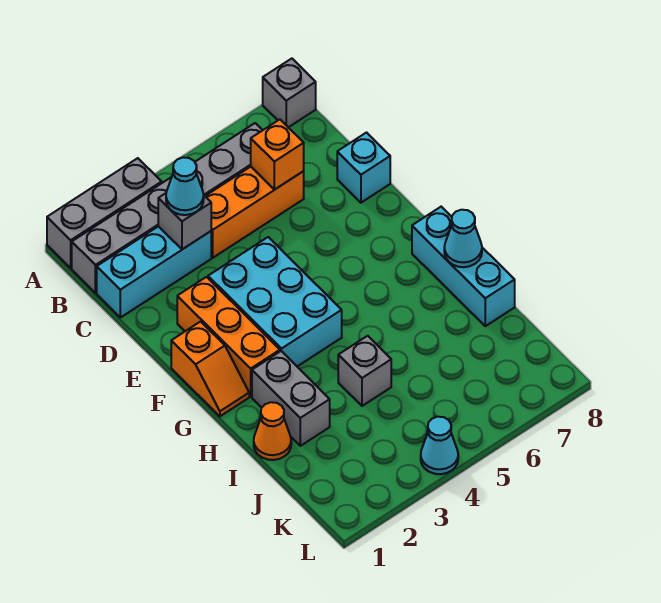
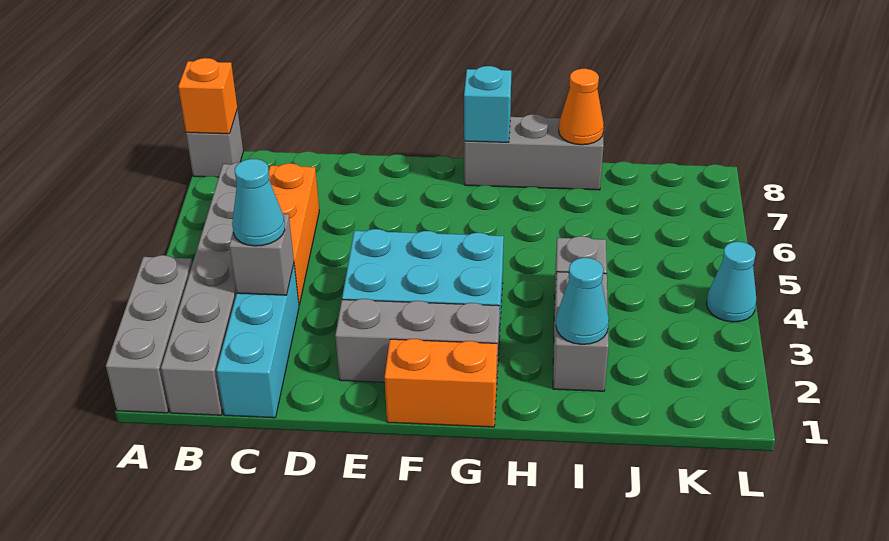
orange 1x1 brick [251,120,304,190] -> orange 1x1 brick moved to [178,58,237,134]
cyan 1x1 brick [337,133,390,203] -> cyan 1x1 brick moved to [464,66,511,142]
orange 1x3 brick [177,277,280,396] -> grey 1x3 brick [335,299,500,382]
orange 1x2 slope [171,322,249,416] -> orange 1x2 brick [385,339,497,427]
cyan 1x3 brick [412,207,515,326] -> grey 1x3 brick [464,114,603,190]
grey 1x2 brick [252,351,330,446] -> grey 1x2 brick turned to [553,272,609,391]
cyan 1x1 cone [444,210,482,267] -> cyan 1x1 cone moved to [556,258,609,344]
orange 1x1 cone [254,402,291,460] -> orange 1x1 cone moved to [559,69,604,145]

